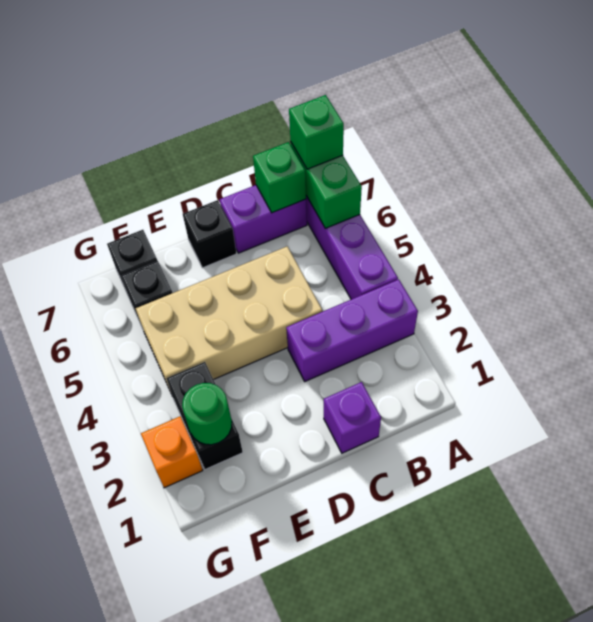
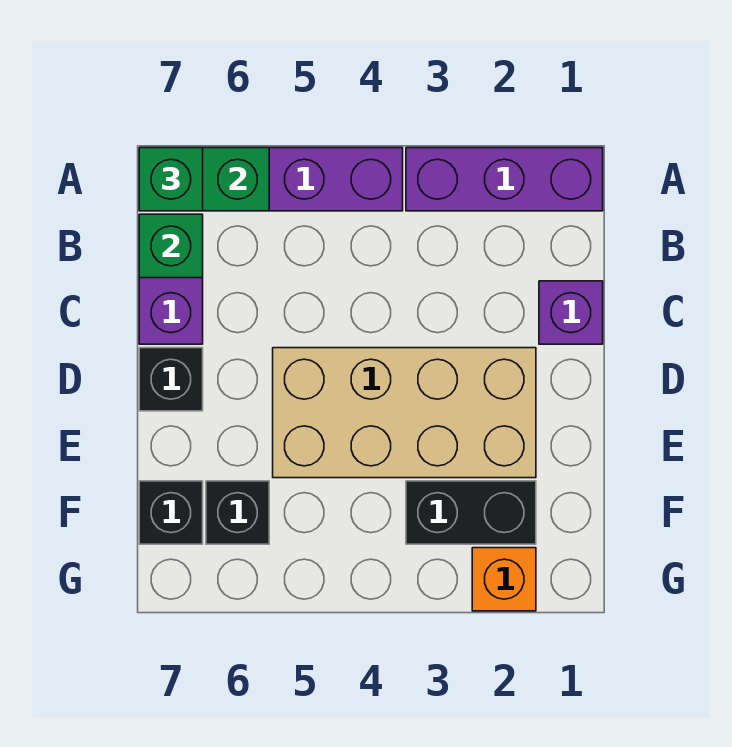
purple 1x3 brick [286,279,418,381] -> purple 1x3 brick turned to [406,148,603,211]
tan 2x4 brick [135,246,322,392] -> tan 2x4 brick turned to [273,348,536,478]
green 1x1 round brick [182,383,232,445] -> none

